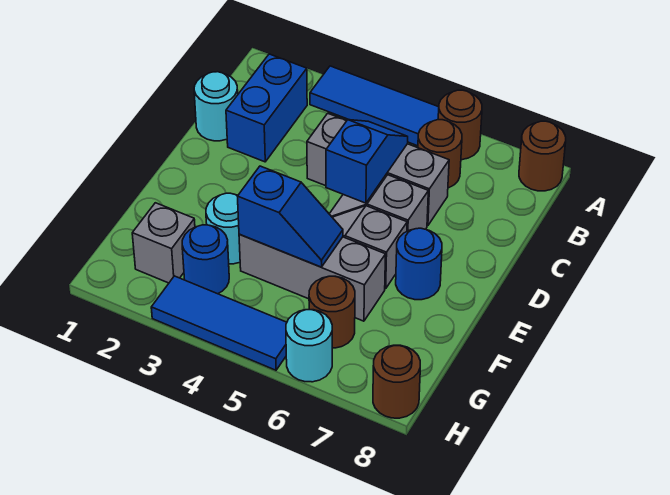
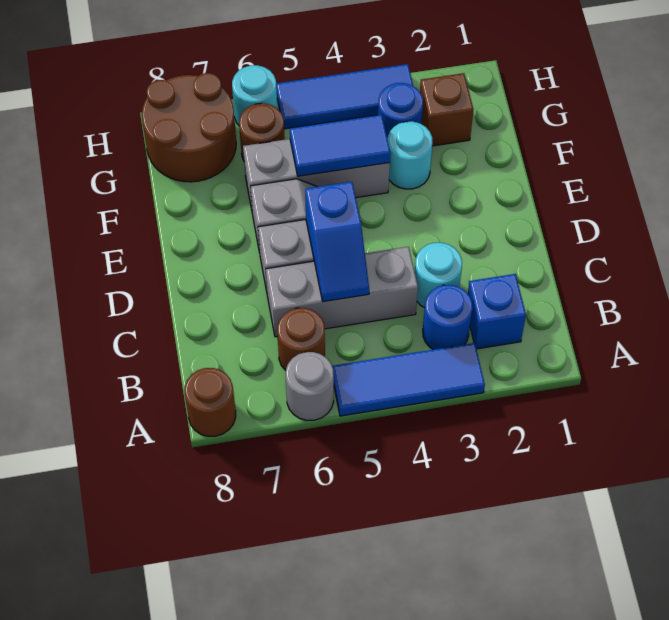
brown 1x1 round brick [438,90,482,160] -> grey 1x1 round brick [286,352,334,420]
blue 1x2 brick [226,54,307,162] -> blue 1x1 brick [468,274,526,349]
cyan 1x1 round brick [194,72,238,141] -> cyan 1x1 round brick moved to [415,243,462,308]
blue 1x1 round brick [396,228,442,300] -> blue 1x1 round brick moved to [423,285,472,350]
blue 1x2 slope [237,166,343,267] -> blue 1x2 tile [290,115,390,176]
grey 1x1 brick [132,203,195,283] -> brown 1x1 brick [420,73,473,146]
brown 1x1 round brick [373,345,420,418] -> brown 2x2 round brick [142,73,236,182]

